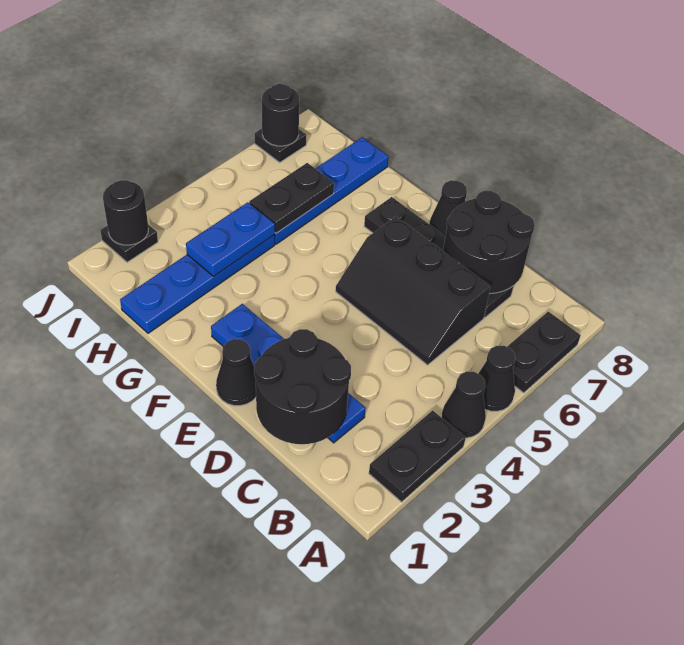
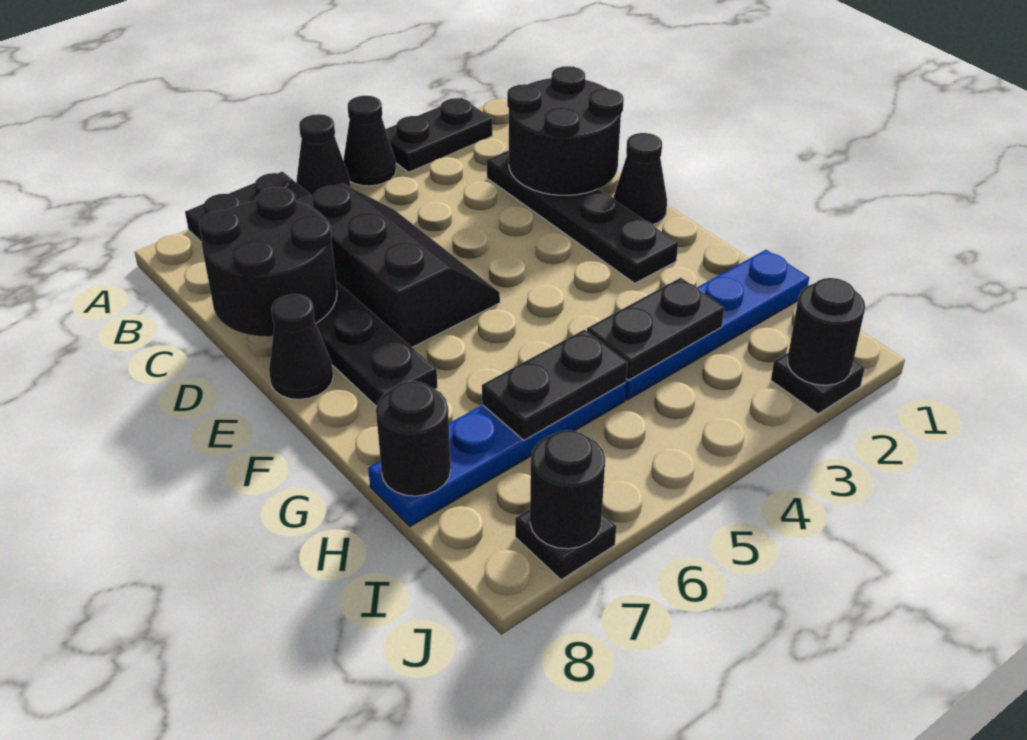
blue 1x4 plate [211,304,366,443] -> black 1x4 plate [487,151,678,283]
blue 1x2 plate [186,202,275,276] -> black 1x2 plate [587,278,724,380]
none -> black 1x1 round brick [376,381,451,496]

